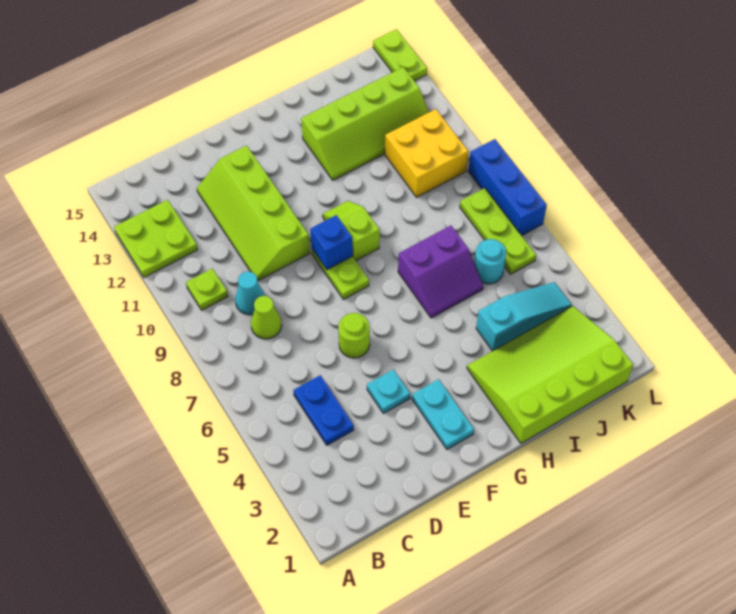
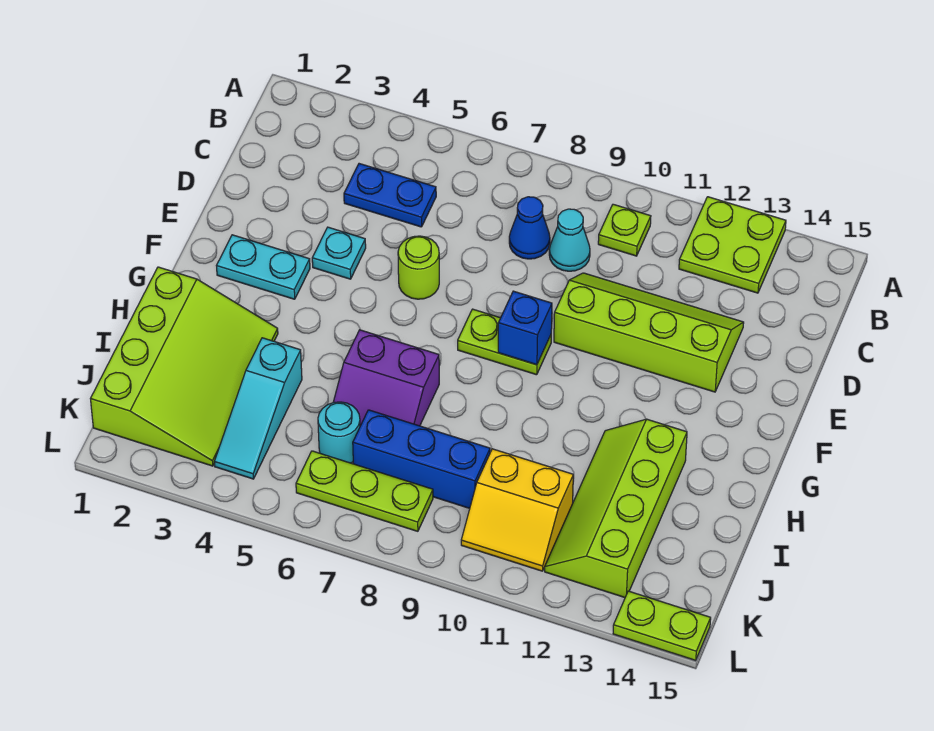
lime 1x1 cone [251,296,282,339] -> blue 1x1 cone [509,197,550,259]
lime 1x2 slope [323,201,380,261] -> none
purple 2x2 slope [398,226,483,318] -> purple 2x2 slope turned to [334,330,439,426]
yellow 2x2 brick [385,109,468,197] -> yellow 2x2 slope [461,449,573,571]
blue 1x3 brick [469,139,547,236] -> blue 1x3 brick moved to [353,410,490,508]

